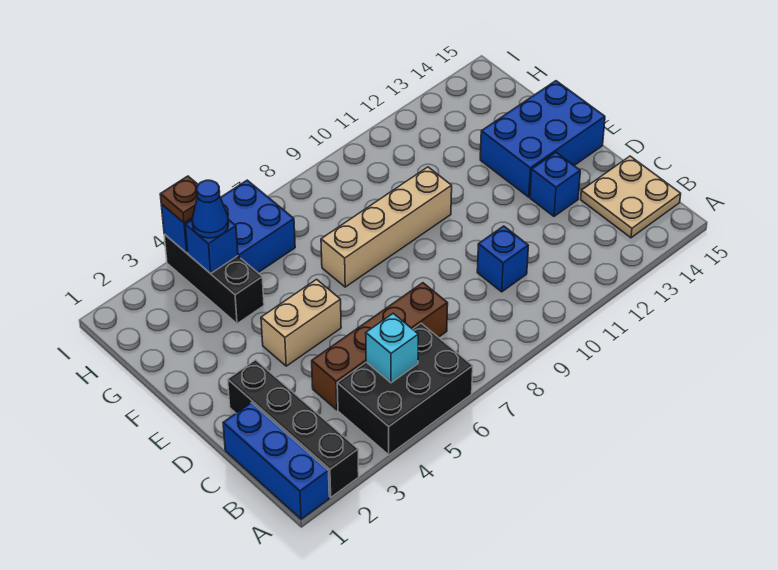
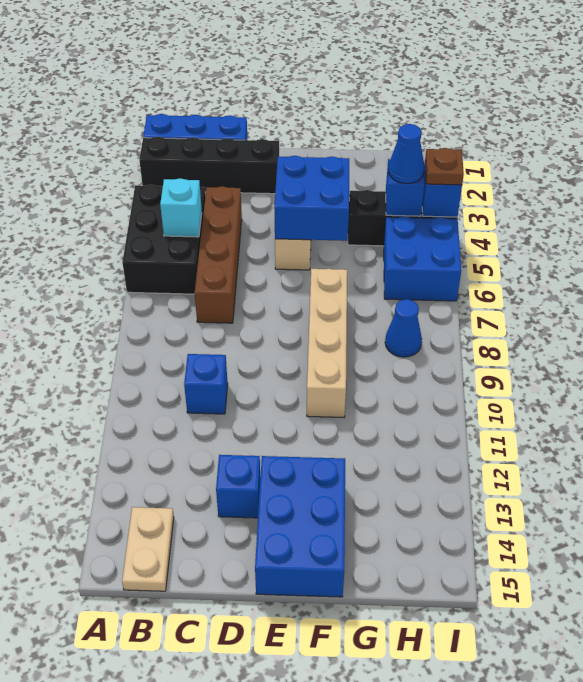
tan 2x2 plate [581,156,681,238] -> tan 1x2 plate [122,507,174,591]
none -> blue 2x2 brick [274,156,349,241]
none -> blue 1x1 cone [385,299,422,357]

